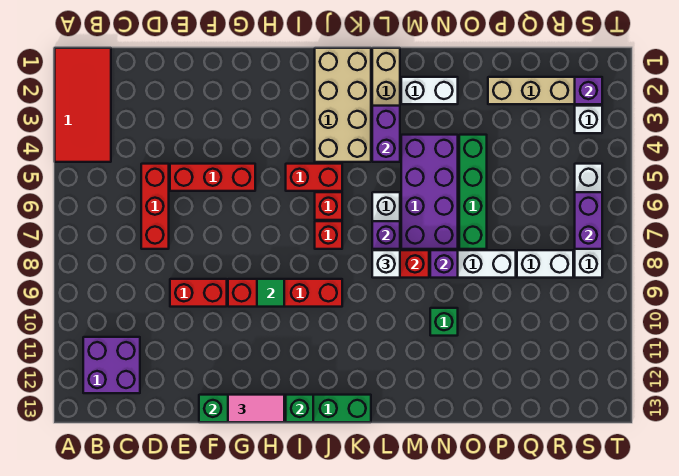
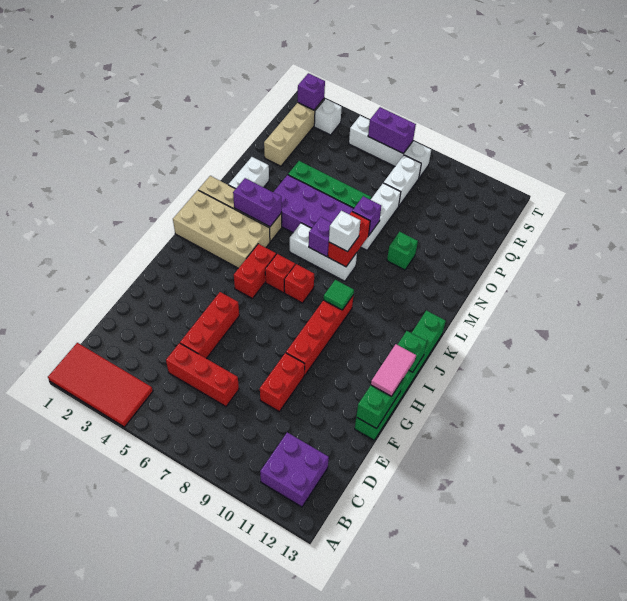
green 1x1 tile [257,279,284,307] -> green 1x1 tile moved to [324,280,354,310]

